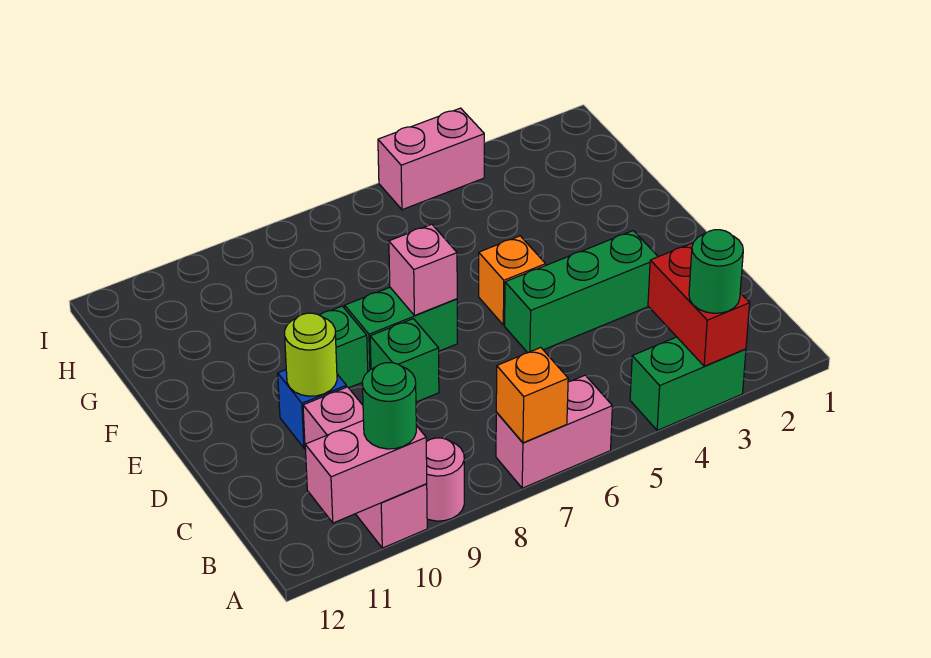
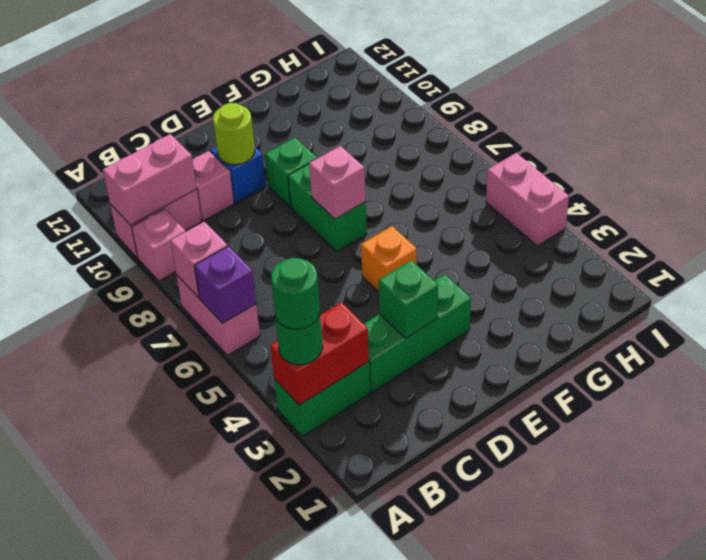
green 1x2 brick [630,337,746,430] -> green 1x2 brick turned to [274,362,370,436]
none -> purple 1x1 brick [194,246,256,323]
orange 1x1 brick [496,348,568,443] -> pink 1x1 brick [170,222,228,298]
pink 1x1 round brick [426,438,464,521] -> pink 1x1 brick [132,209,186,281]
pink 1x2 brick [305,420,427,523] -> pink 1x2 brick turned to [103,134,197,225]
green 1x1 round brick [362,363,416,449] -> green 1x1 round brick moved to [271,258,320,330]
green 1x3 brick [505,231,658,353] -> green 1x3 brick turned to [364,274,471,392]
green 1x1 brick [370,319,439,402] -> green 1x1 brick moved to [379,260,438,338]

